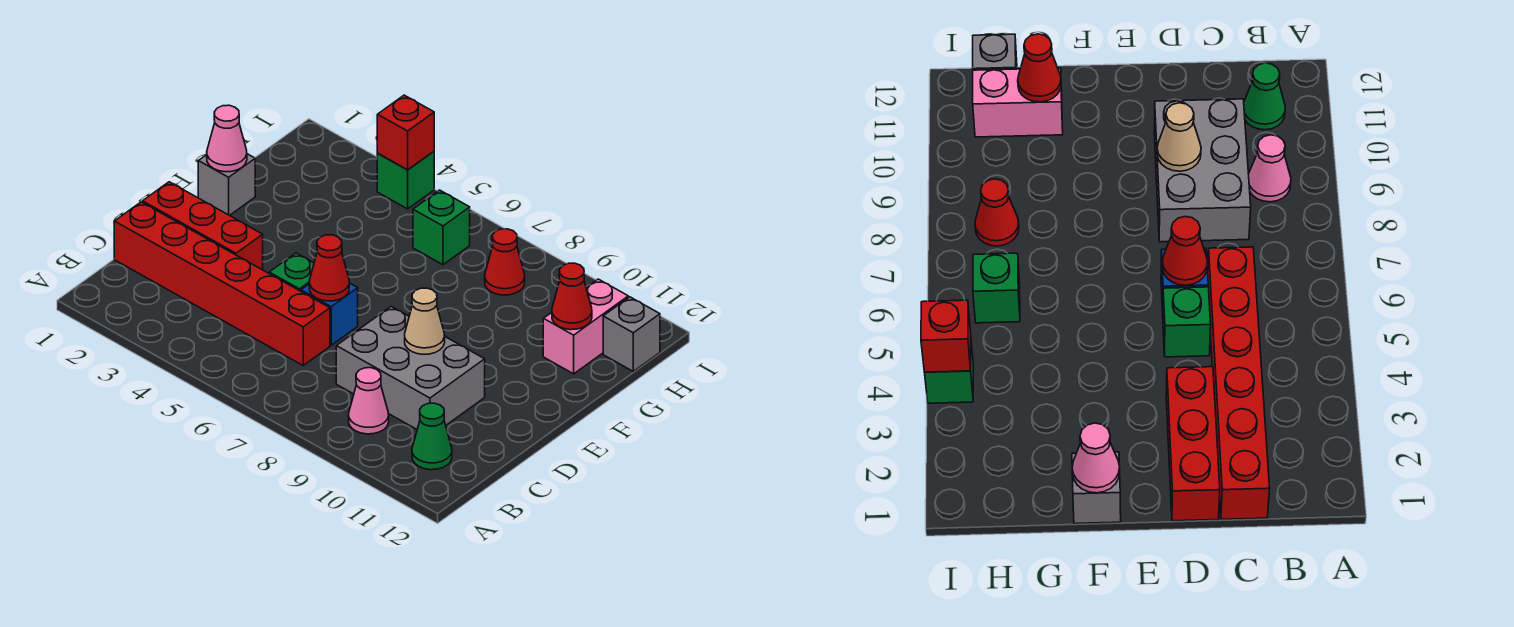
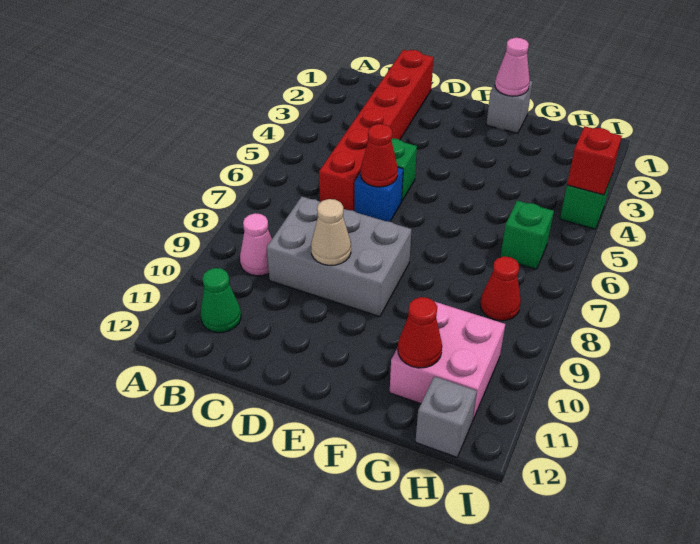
grey 2x3 brick [336,307,485,429] -> grey 2x3 brick turned to [267,197,411,317]
red 1x3 brick [142,182,263,270] -> none
pink 1x2 brick [543,279,628,374] -> pink 2x2 brick [390,302,505,421]

